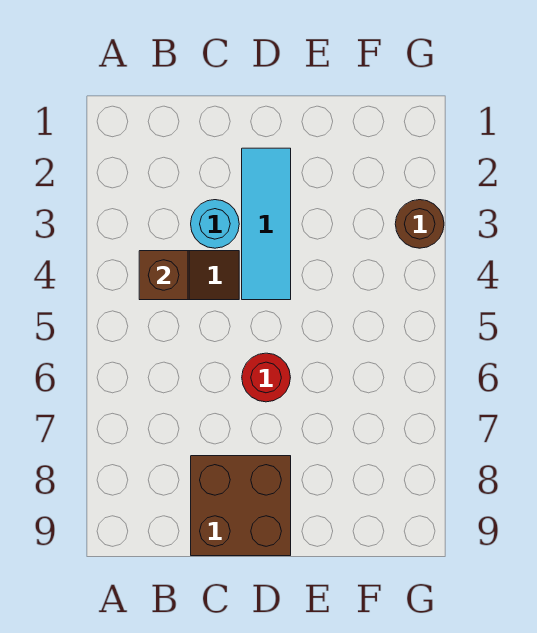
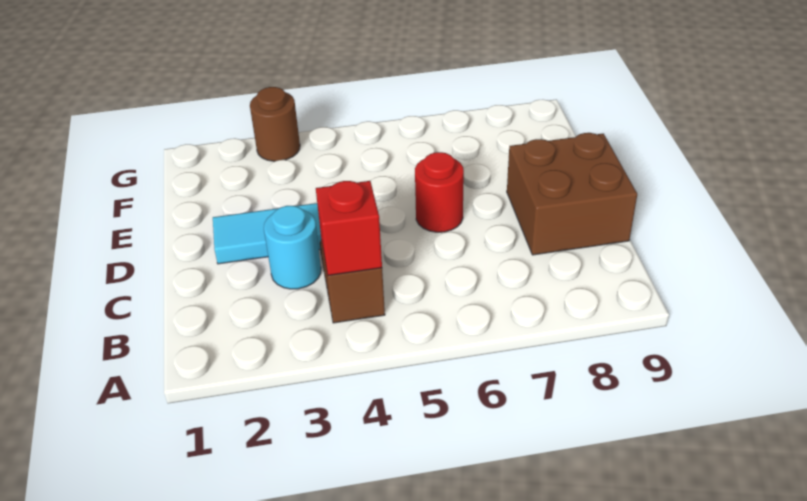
brown 1x1 brick [139,251,188,300] -> red 1x1 brick [316,181,382,275]

